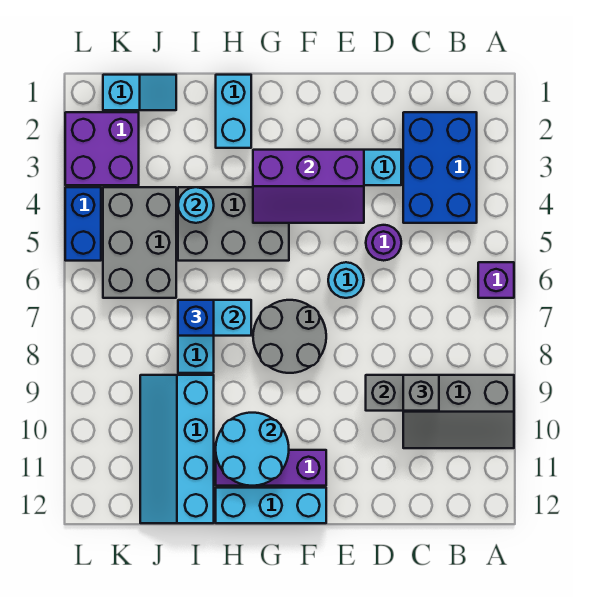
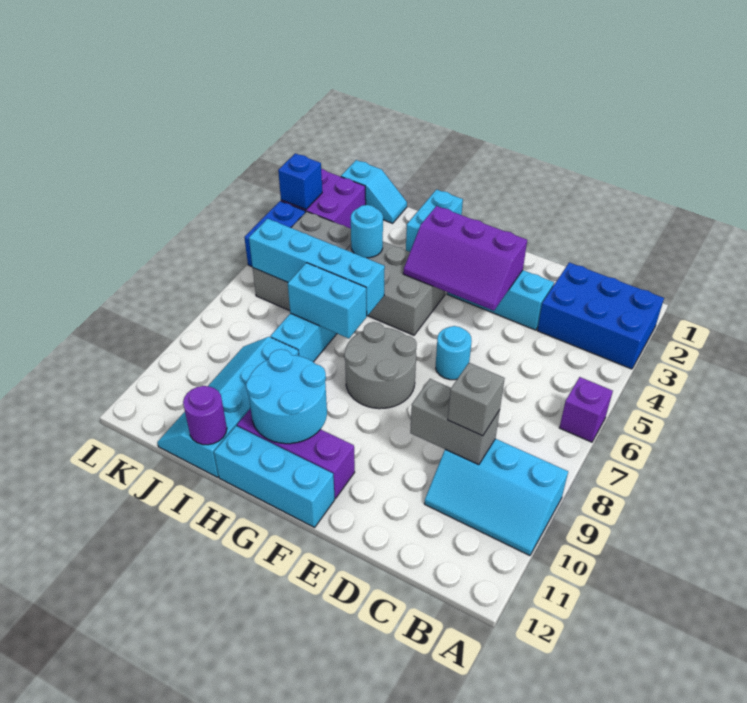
grey 2x3 slope [403,375,514,448] -> cyan 2x3 slope [424,439,568,556]
blue 2x3 brick [403,112,477,223] -> blue 2x3 brick turned to [537,262,664,369]
purple 1x1 round brick [366,225,401,261] -> purple 1x1 round brick moved to [183,386,227,445]
none -> cyan 1x4 brick [249,219,385,316]
blue 1x1 brick [178,300,214,336] -> blue 1x1 brick moved to [278,153,322,210]

